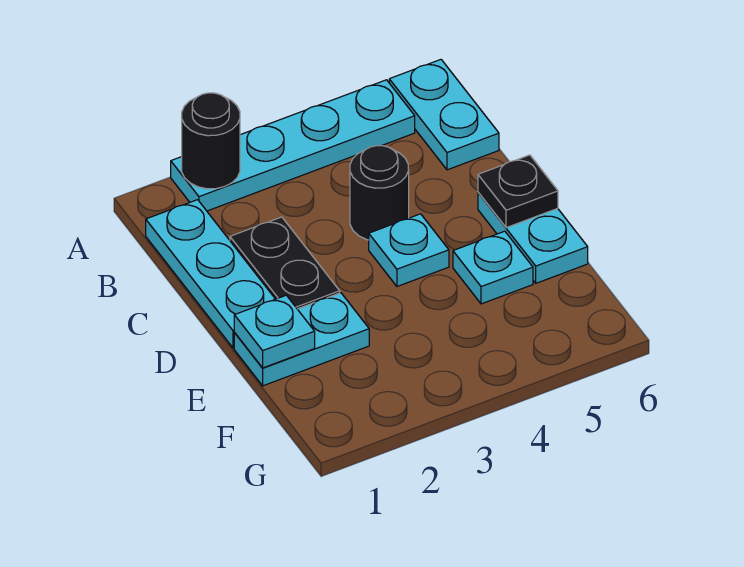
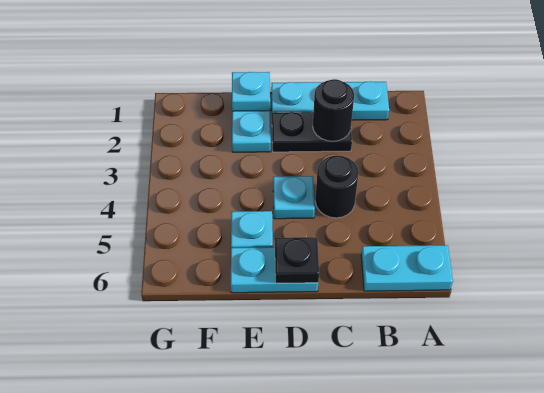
cyan 1x4 plate [171,80,415,211] -> none
black 1x1 round brick [182,93,240,189] -> black 1x1 round brick moved to [313,79,354,141]

